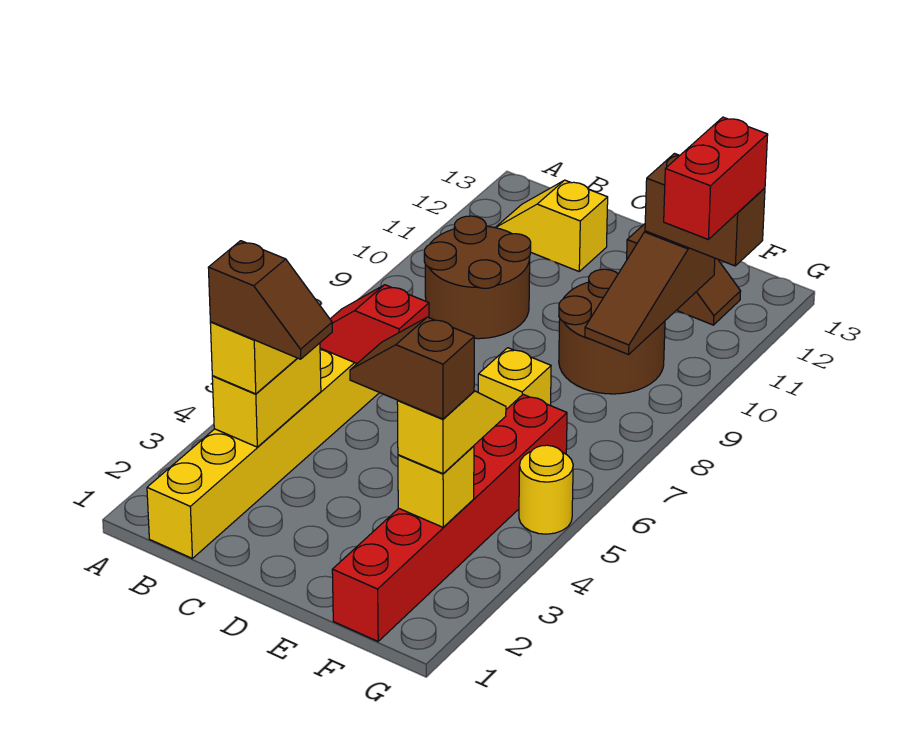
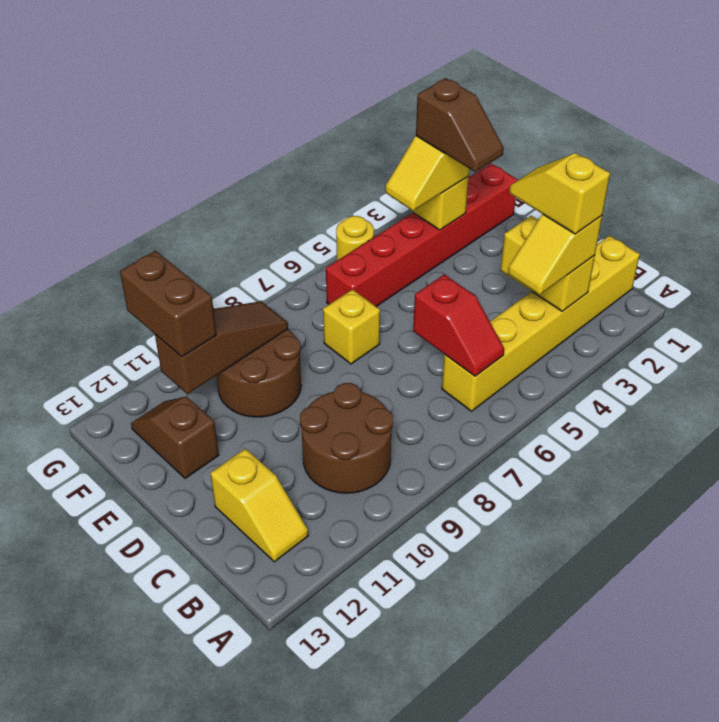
yellow 1x2 brick [212,343,321,447] -> yellow 1x2 brick turned to [500,216,595,311]
brown 1x2 slope [208,241,332,359] -> yellow 1x2 slope [509,153,610,234]
red 1x2 brick [664,117,768,239] -> none

